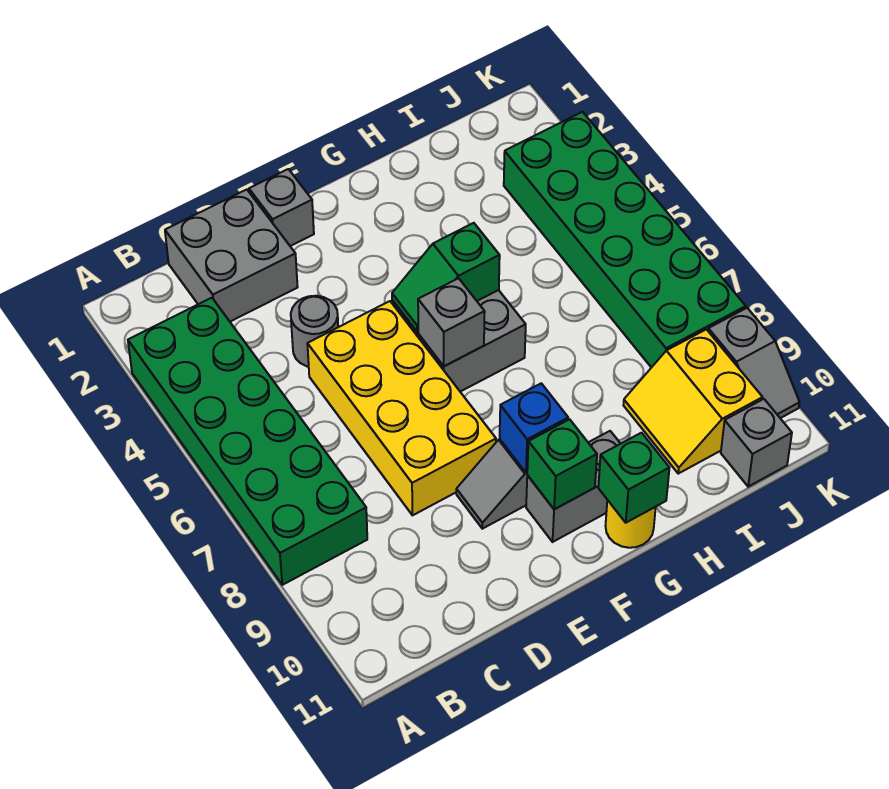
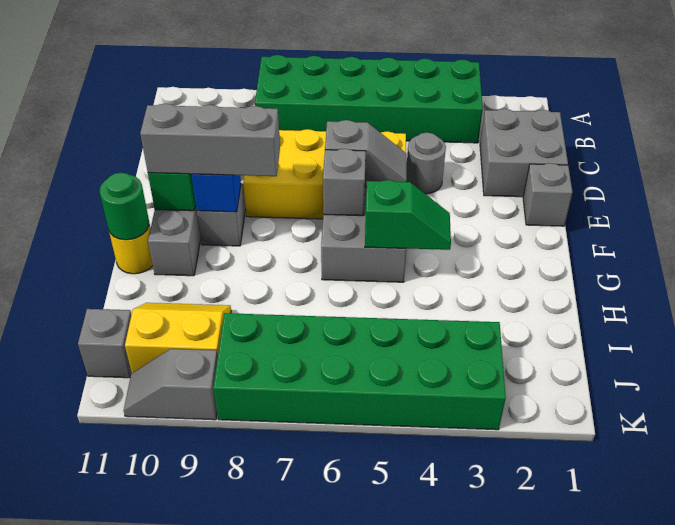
none -> grey 1x2 slope [325,120,407,186]
green 1x2 slope [392,223,500,332] -> green 1x2 slope turned to [365,180,451,250]
none -> grey 1x3 brick [140,104,280,176]
green 1x1 brick [598,433,669,523] -> green 1x1 round brick [100,172,149,240]

